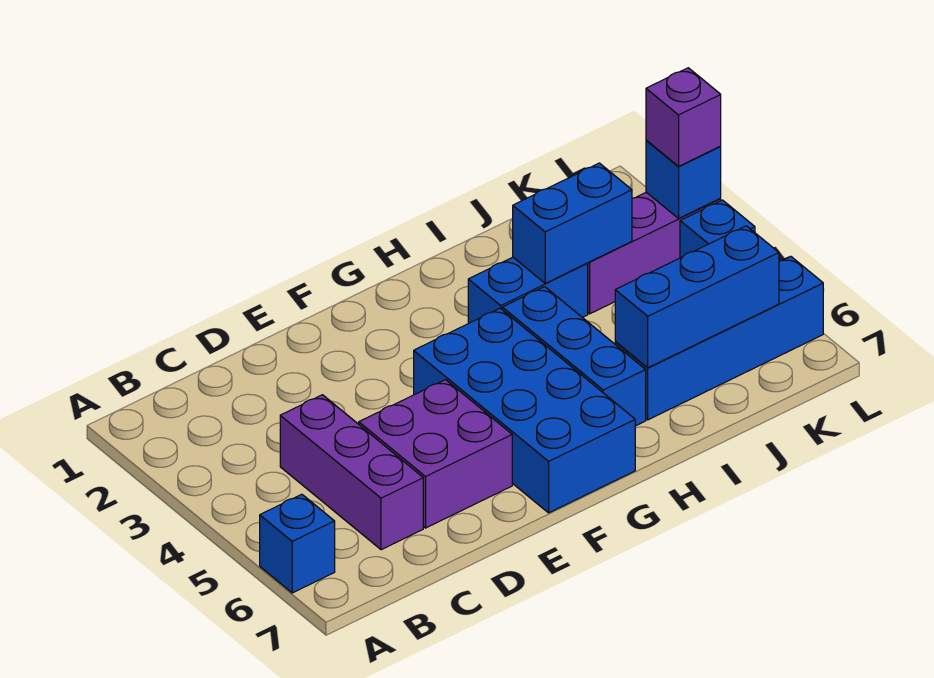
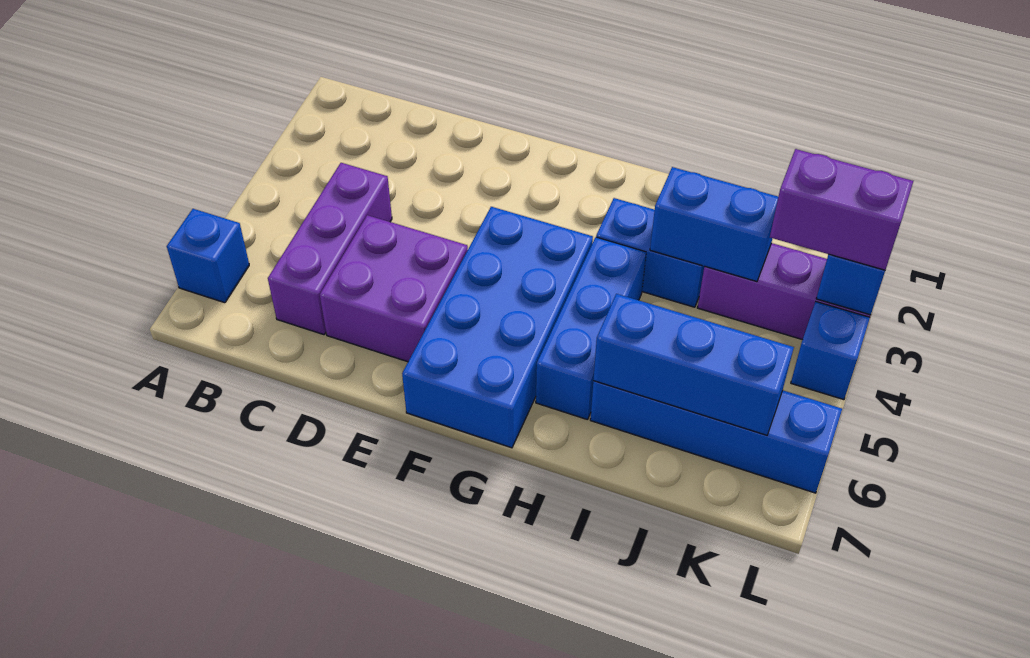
purple 1x1 brick [646,68,721,166] -> purple 1x2 brick [770,149,913,270]

